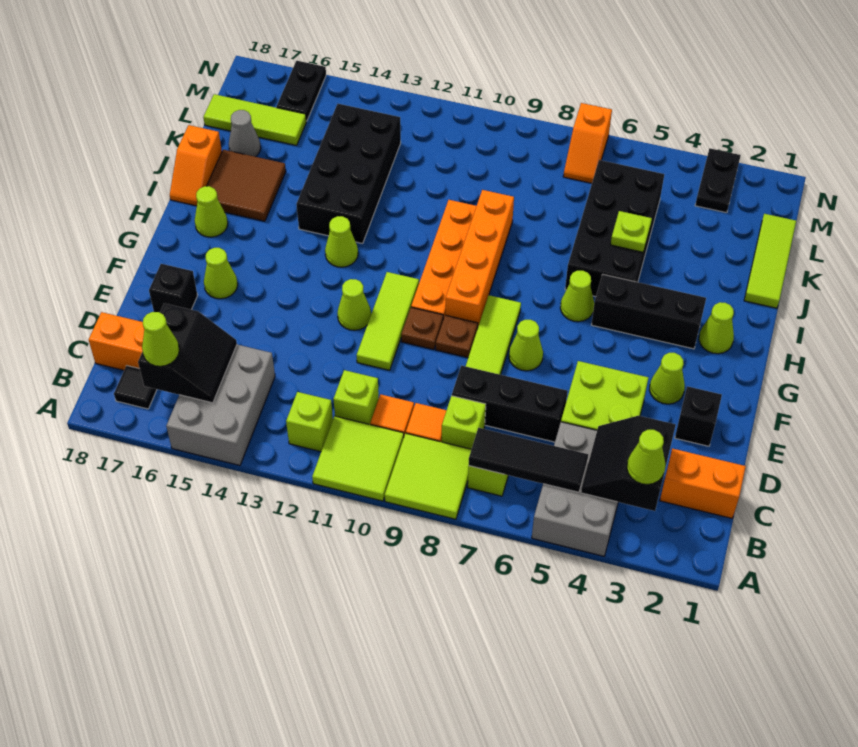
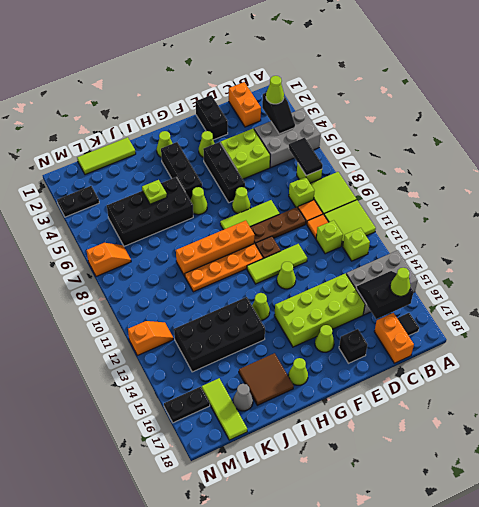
black 2x2 slope [581,416,676,511] -> black 1x2 slope [262,93,295,134]
black 1x3 tile [469,428,588,492] -> black 1x2 tile [289,138,323,176]
black 1x3 brick [452,365,567,442] -> black 1x3 brick moved to [203,142,245,203]
none -> lime 2x4 brick [274,273,365,347]
black 1x1 brick [675,386,722,446] -> black 1x2 brick [196,95,228,140]
brown 1x1 plate [436,315,478,358] -> brown 1x3 plate [250,207,306,244]
orange 1x2 slope [170,125,222,206] -> orange 1x2 slope moved to [128,321,174,356]

